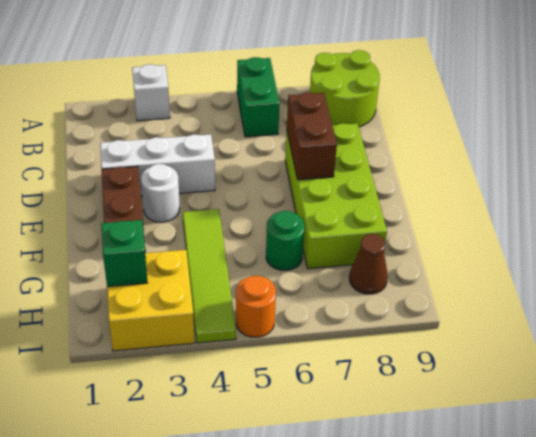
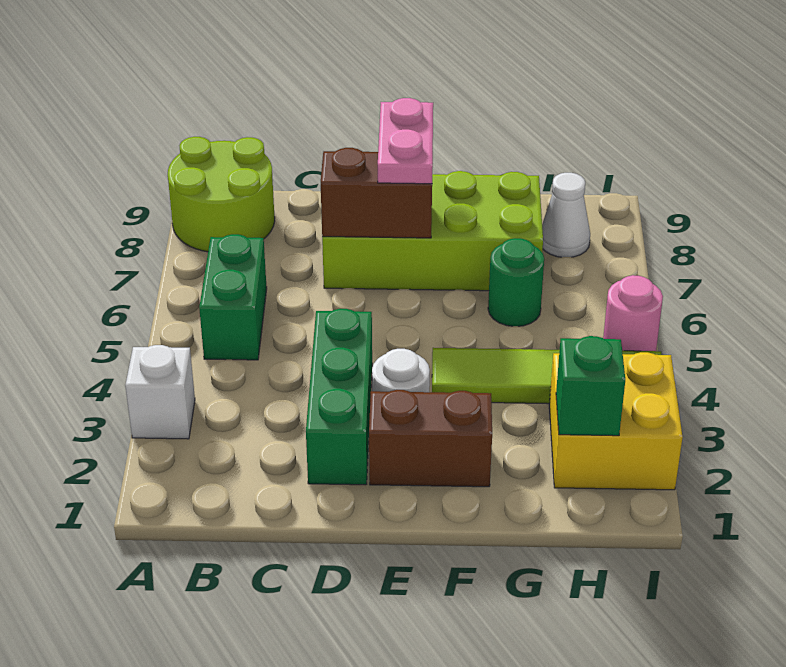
green 1x2 brick [237,57,280,137] -> green 1x2 brick turned to [199,234,267,360]
white 1x3 brick [100,134,215,196] -> green 1x3 brick [306,309,372,485]
none -> pink 1x2 plate [378,98,433,184]
brown 1x1 cone [349,234,388,294] -> white 1x1 cone [542,173,590,257]
orange 1x1 round brick [236,276,276,337] -> pink 1x1 round brick [603,275,663,351]

